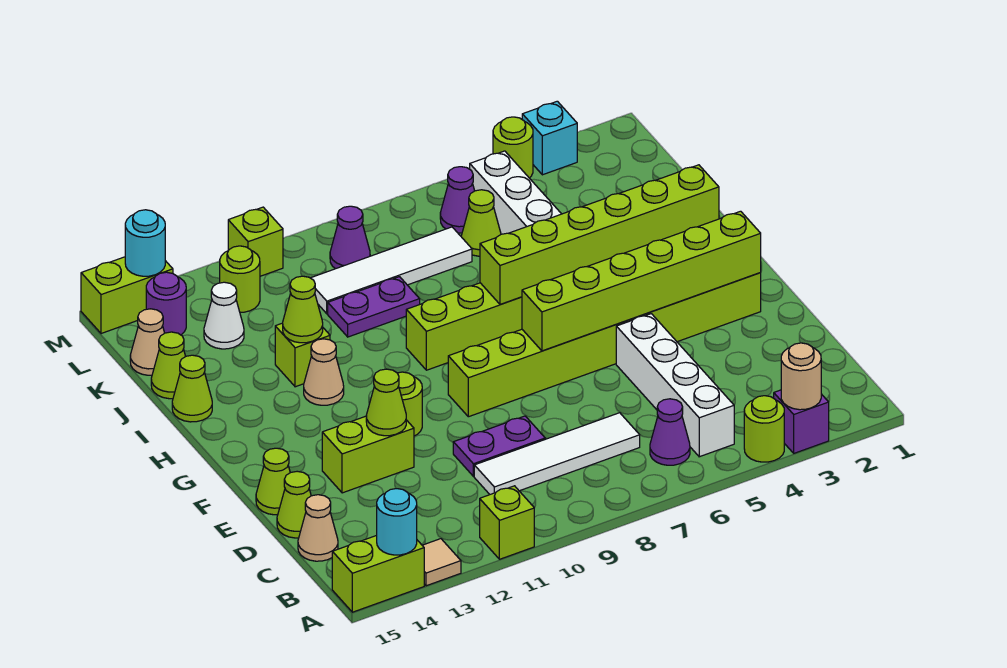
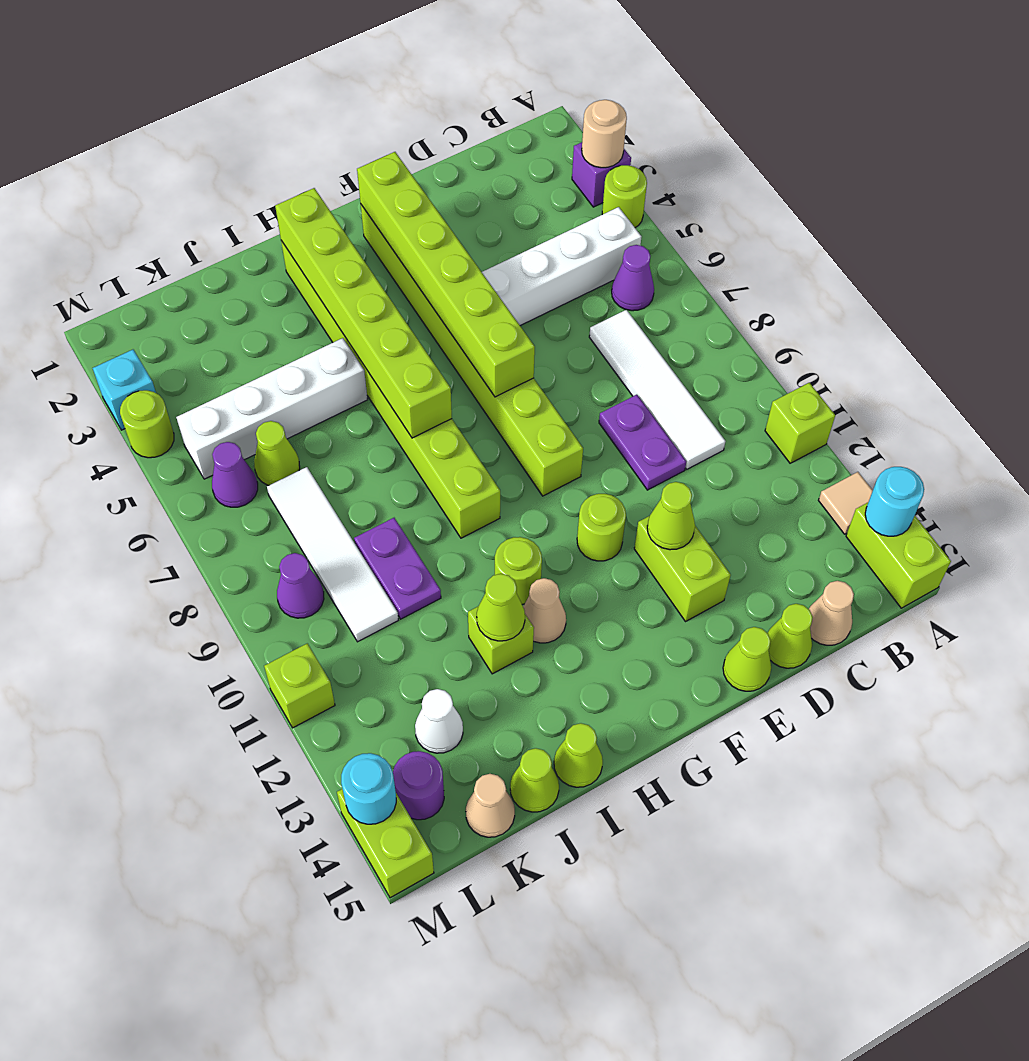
lime 1x1 round brick [220,246,260,312] -> lime 1x1 round brick moved to [495,537,542,605]

